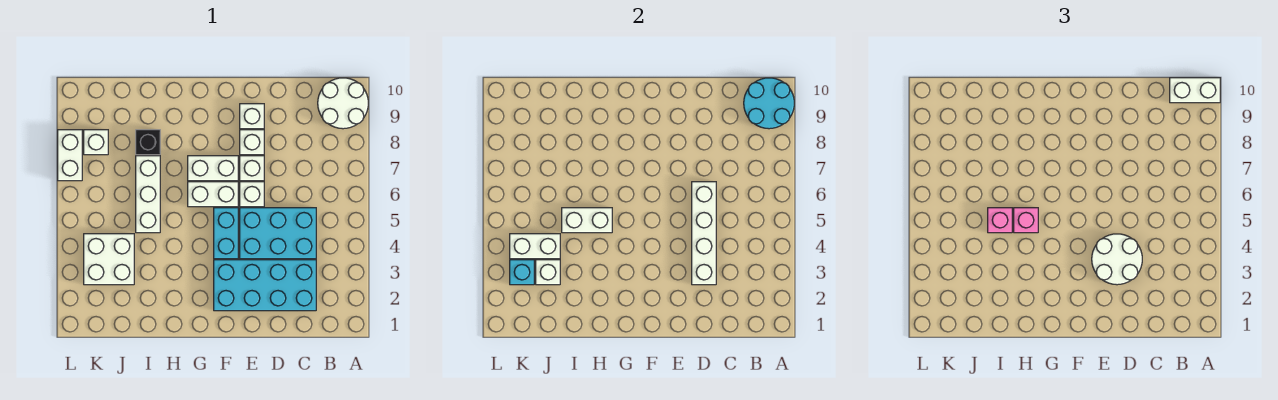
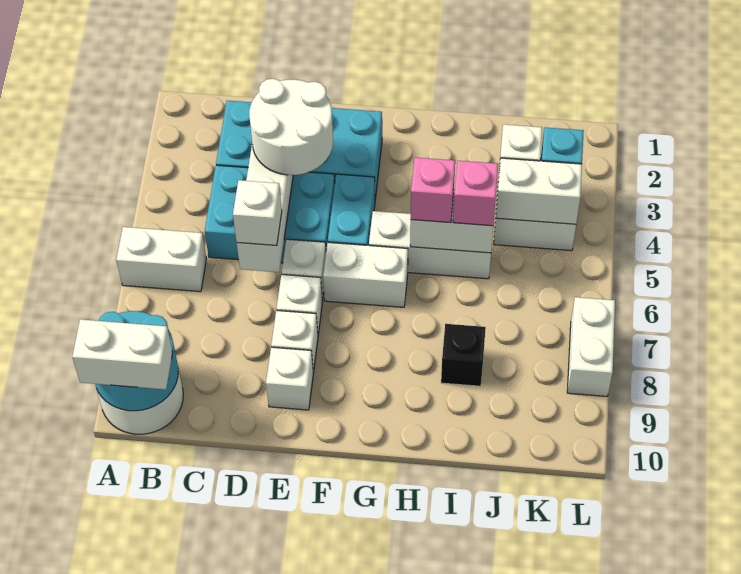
white 1x2 brick [188,156,238,181] -> white 1x2 brick moved to [116,227,206,292]
white 1x3 brick [136,156,160,233] -> white 1x3 brick turned to [369,211,491,279]
white 1x1 brick [84,130,108,155] -> white 1x1 brick moved to [233,180,282,246]

